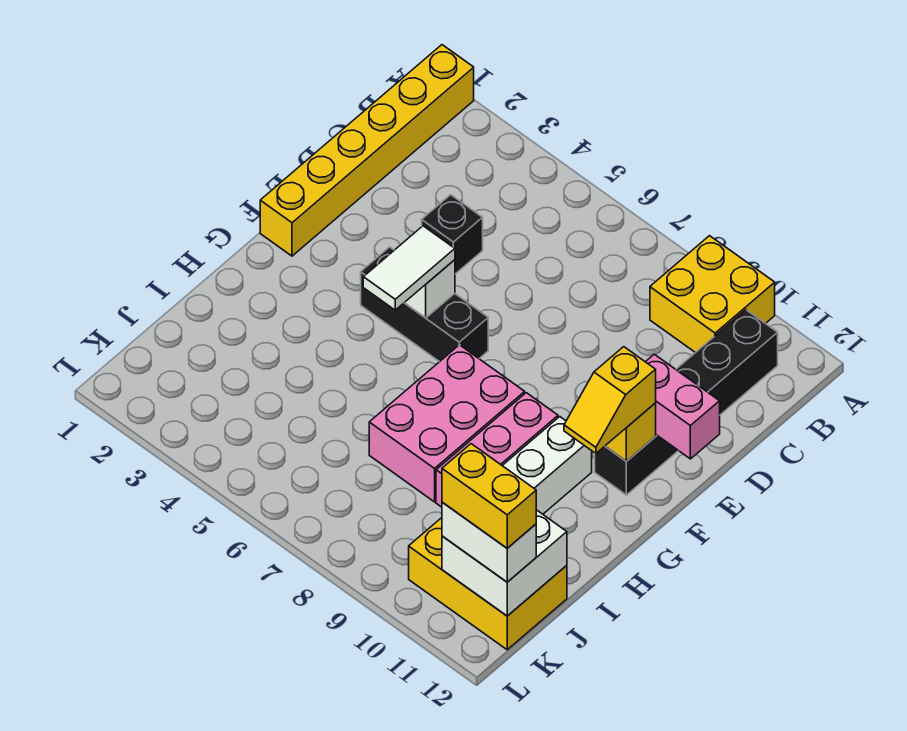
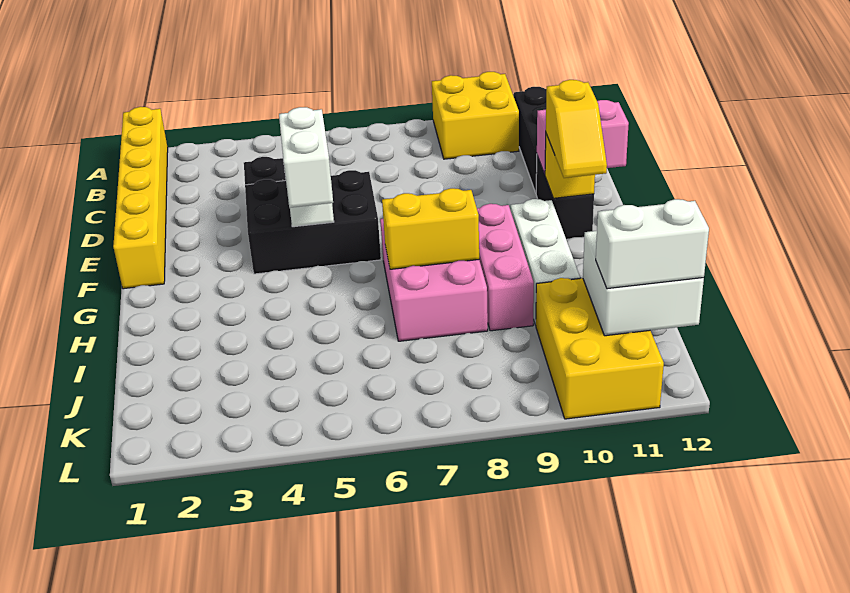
black 1x3 brick [361,247,488,362] -> black 2x3 brick [245,170,381,274]
white 1x2 tile [363,226,455,310] -> white 1x2 brick [279,107,333,208]
yellow 2x3 brick [409,518,567,650] -> yellow 2x3 brick turned to [536,278,664,419]
yellow 1x2 brick [442,444,536,548] -> yellow 1x2 brick moved to [382,188,479,269]

